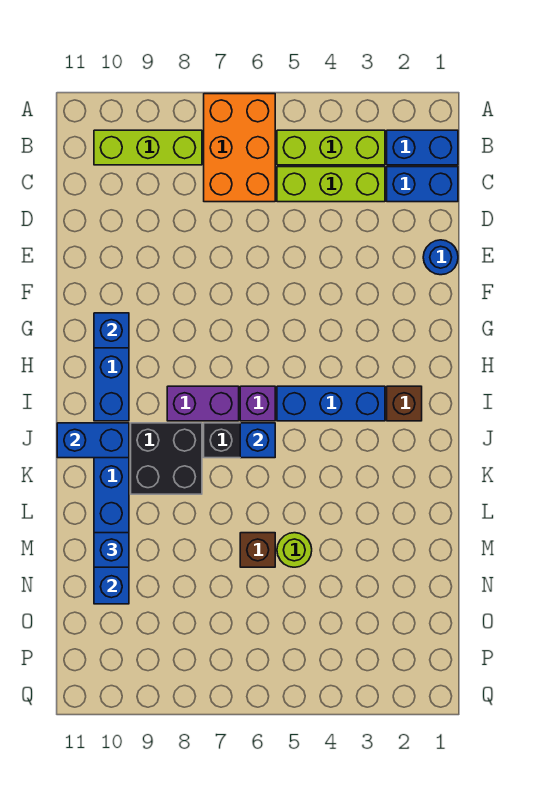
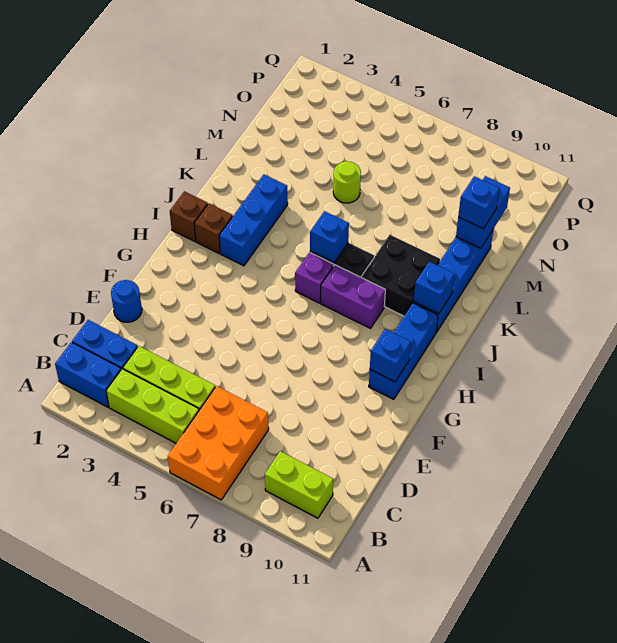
lime 1x3 brick [94,130,202,165] -> lime 1x2 brick [265,451,333,518]
blue 1x3 brick [277,386,385,421] -> blue 1x3 brick turned to [219,175,288,266]
blue 1x2 brick [57,423,129,458] -> blue 1x1 brick [414,261,455,314]
brown 1x1 brick [240,533,275,567] -> brown 1x1 brick moved to [170,191,208,241]

